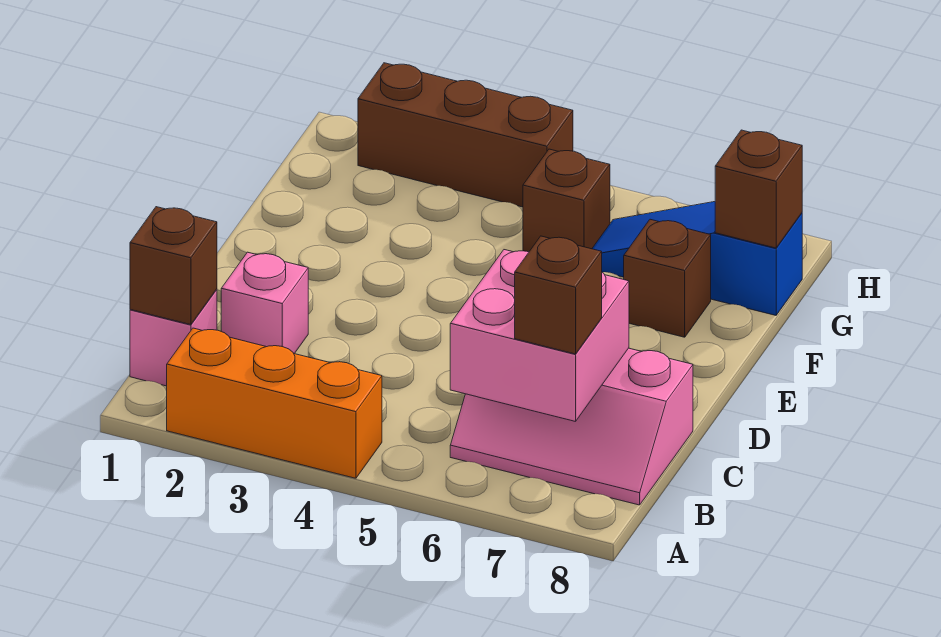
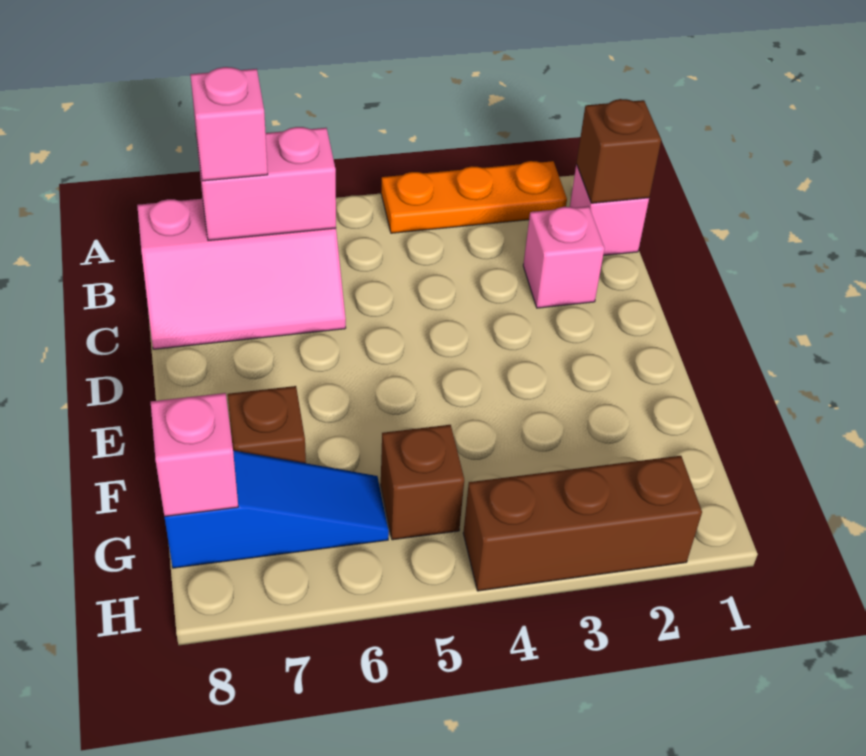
orange 1x3 brick [167,328,382,478] -> orange 1x3 plate [381,161,567,233]
pink 2x3 slope [450,348,693,505] -> pink 2x3 slope turned to [137,199,346,349]
pink 2x2 brick [450,250,629,422] -> pink 1x2 brick [197,127,336,240]
brown 1x1 brick [515,236,602,354] -> pink 1x1 brick [190,67,268,181]
brown 1x1 brick [715,130,802,248] -> pink 1x1 brick [151,393,238,517]

